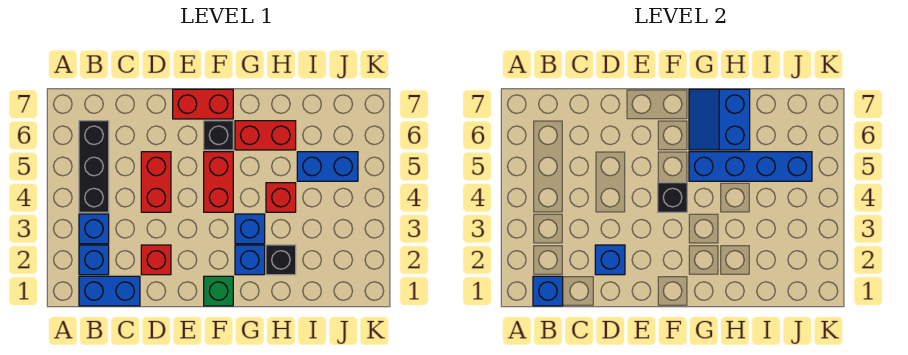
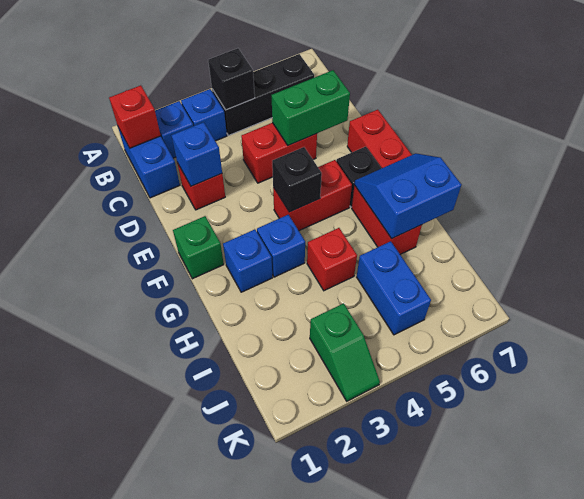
blue 1x1 brick [533,276,563,306] -> red 1x1 brick [109,85,161,148]
none -> green 1x2 brick [272,70,350,145]
blue 1x4 brick [689,152,812,181] -> none
black 1x1 brick [266,245,296,275] -> black 1x1 brick moved to [208,48,255,110]
none -> green 1x2 slope [310,303,380,401]

